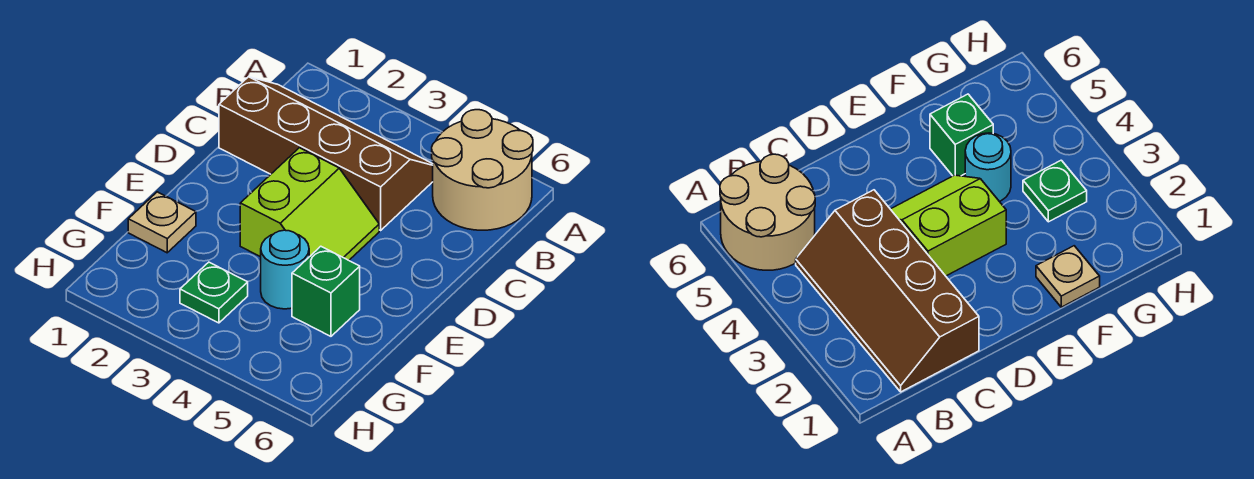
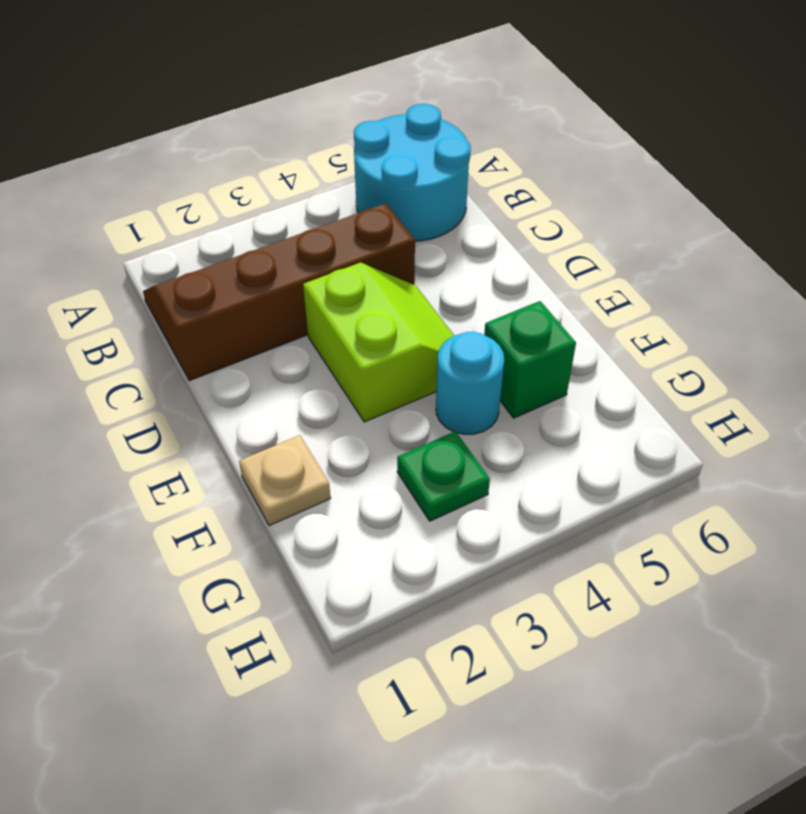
tan 2x2 round brick [432,110,533,230] -> cyan 2x2 round brick [354,104,471,241]

